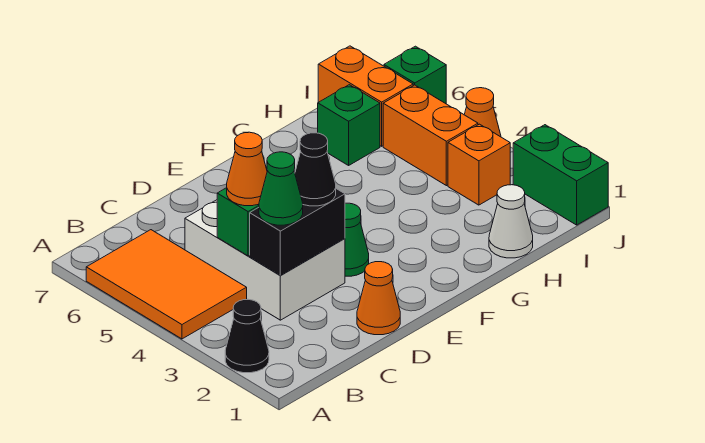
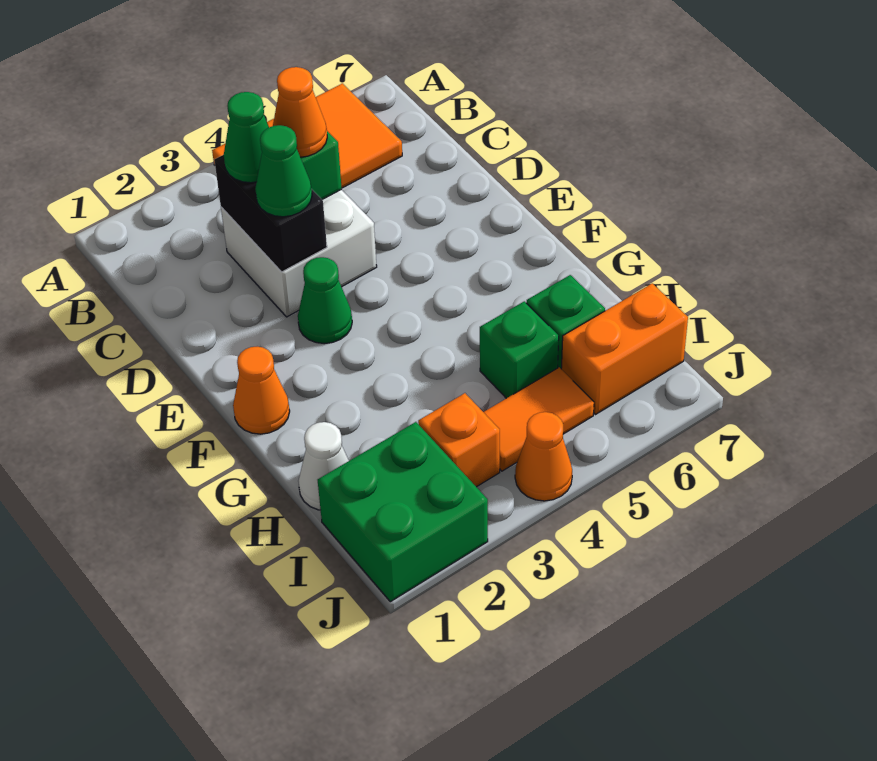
black 1x1 cone [225,299,269,373] -> none
white 2x3 brick [185,200,345,320] -> white 2x2 brick [221,190,377,317]
orange 1x1 cone [357,262,400,335] -> orange 1x1 cone moved to [233,347,290,434]
black 1x1 cone [295,133,336,206] -> green 1x1 cone [255,125,312,217]
orange 1x2 brick [383,85,478,186] -> orange 1x2 tile [484,367,594,471]
green 1x2 brick [513,125,608,225] -> green 2x2 brick [318,422,488,602]
green 1x1 brick [384,46,446,104] -> green 1x1 brick moved to [480,301,559,398]

